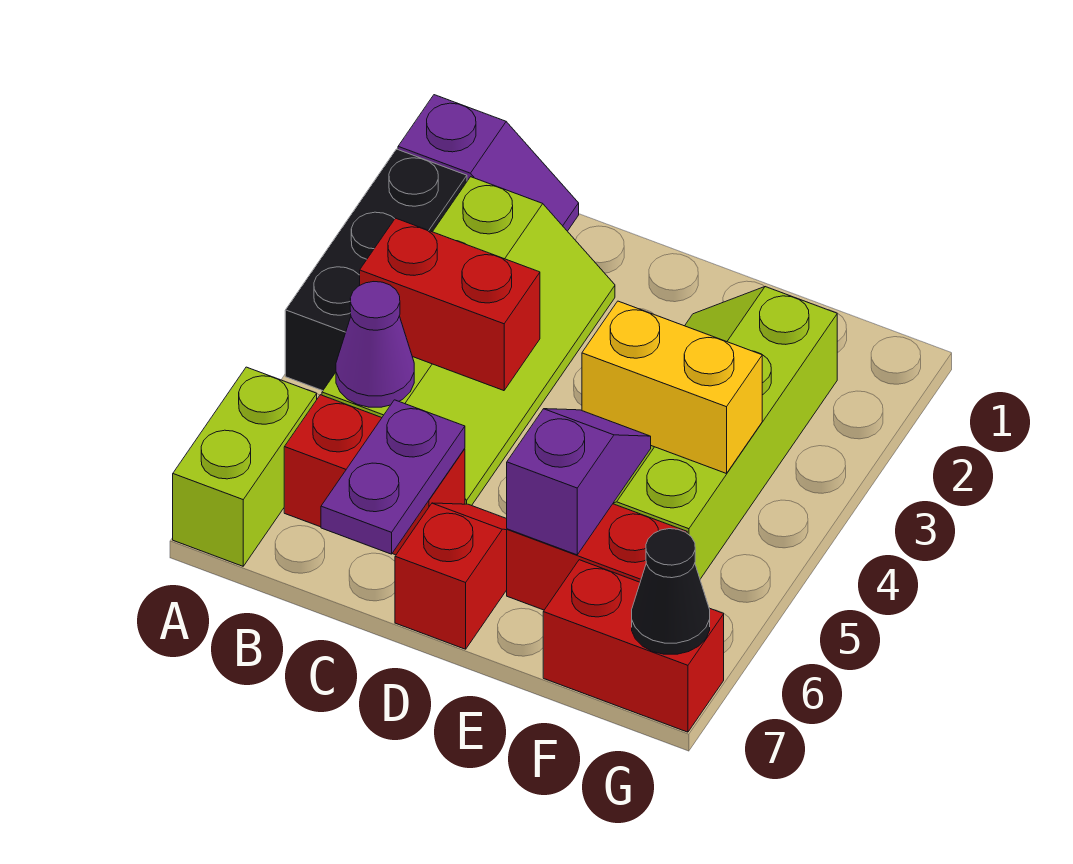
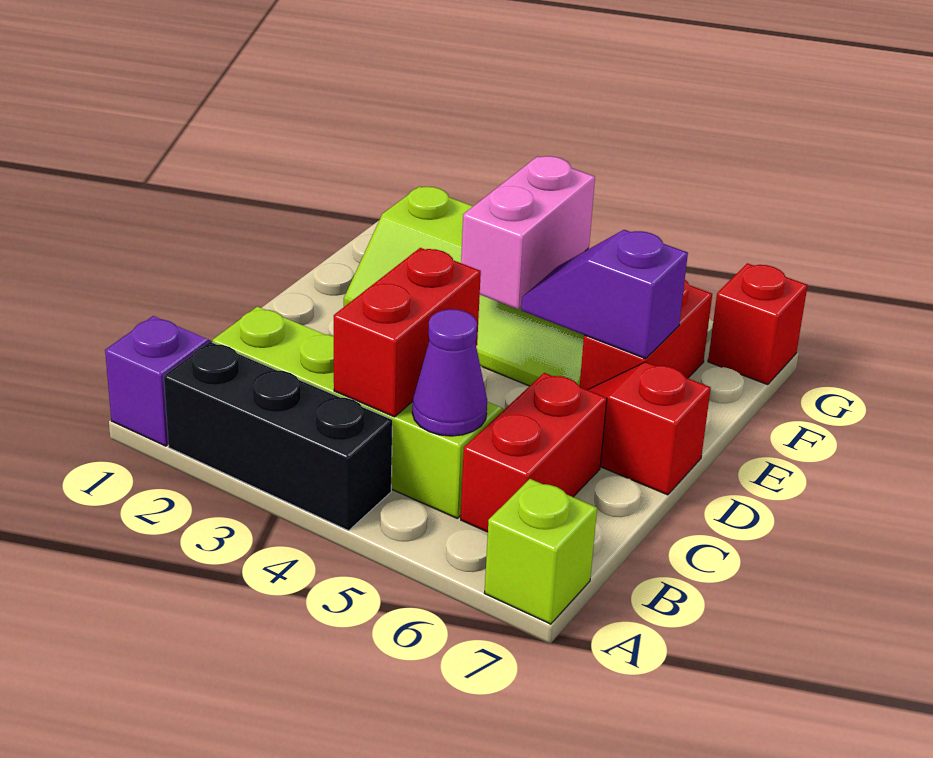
lime 1x2 brick [173,367,317,566] -> lime 1x1 brick [485,479,597,624]
purple 1x2 plate [321,400,465,554] -> none
yellow 1x2 brick [582,301,762,474] -> pink 1x2 brick [461,156,595,309]
red 1x2 brick [543,560,724,732] -> red 1x1 brick [708,263,808,385]
black 1x1 cone [632,529,710,654] -> none

